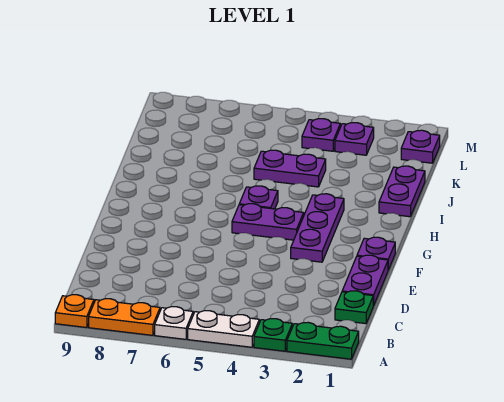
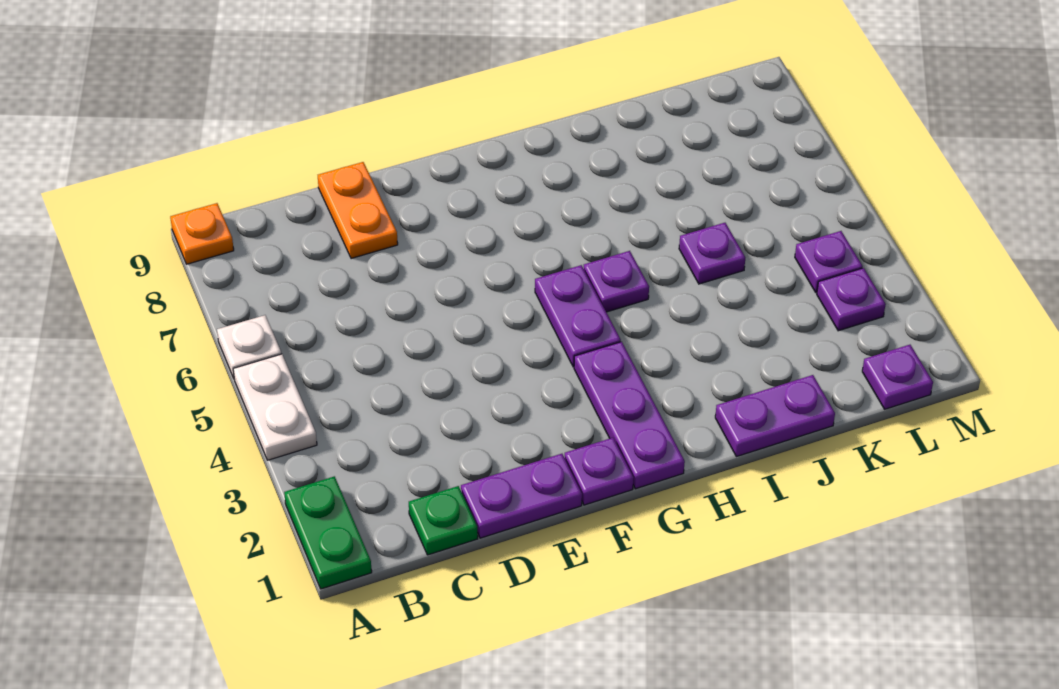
green 1x1 plate [254,319,292,351] -> none
orange 1x2 plate [89,299,160,335] -> orange 1x2 plate moved to [318,162,398,259]
purple 1x3 plate [291,194,344,262] -> purple 1x3 plate turned to [574,342,685,489]
purple 1x2 plate [254,150,326,187] -> purple 1x1 plate [679,223,745,284]

